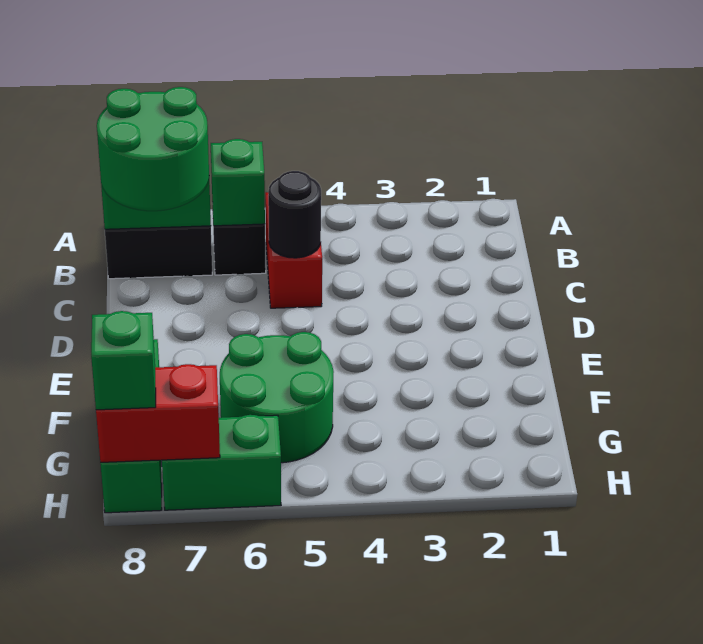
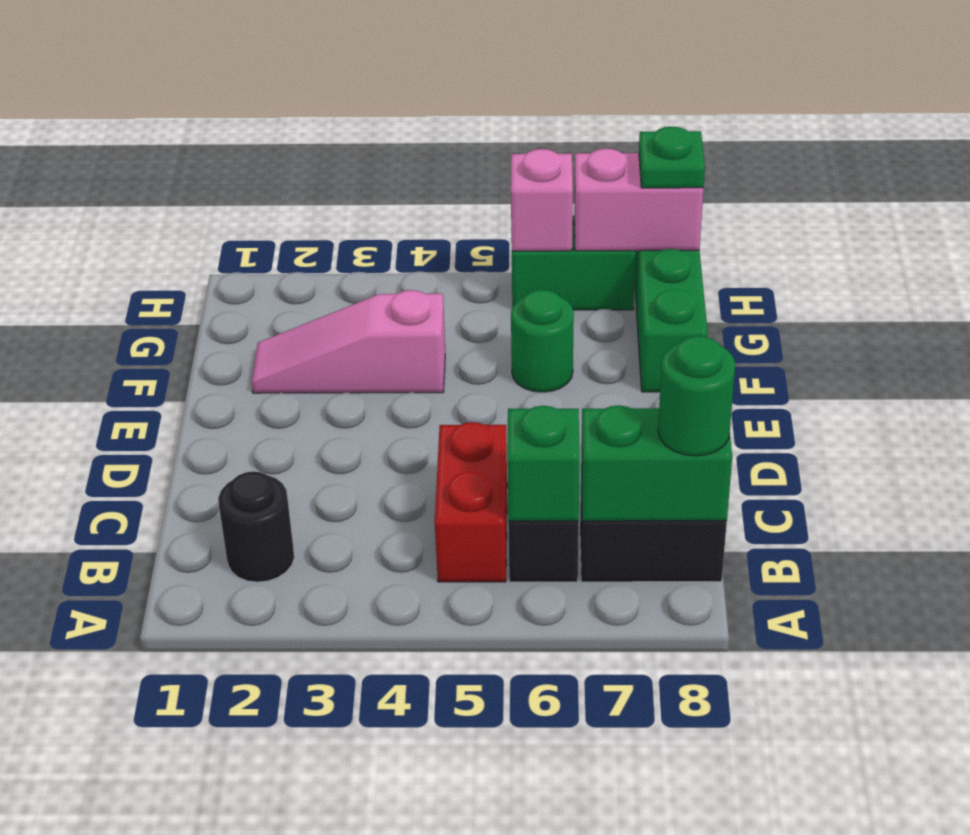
green 2x2 round brick [97,87,209,211] -> green 1x1 round brick [658,336,735,456]
black 1x1 round brick [268,171,321,258] -> black 1x1 round brick moved to [218,471,294,582]
none -> pink 1x3 slope [251,290,445,393]
green 2x2 round brick [220,332,334,463] -> green 1x1 round brick [511,290,574,392]
none -> pink 1x1 brick [511,149,573,251]
red 1x2 brick [96,364,220,462] -> pink 1x2 brick [574,149,704,251]
green 1x1 brick [91,311,156,410] -> green 1x1 plate [639,127,705,188]

